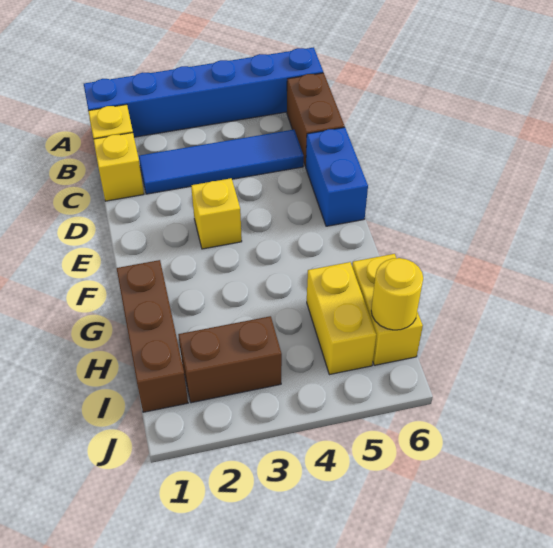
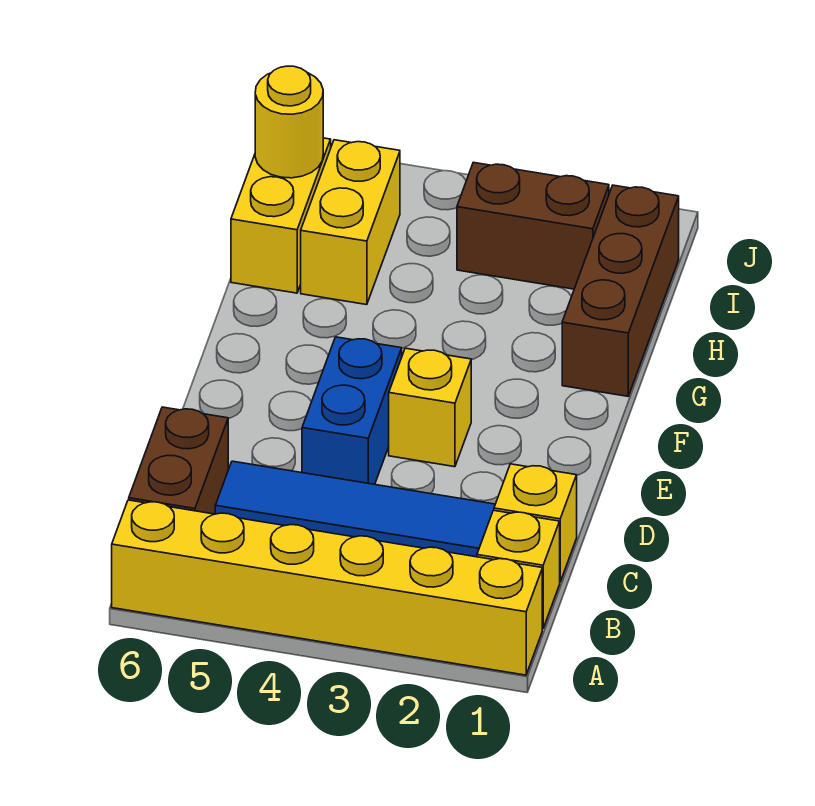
blue 1x6 brick [84,47,323,137] -> yellow 1x6 brick [112,500,542,675]
blue 1x2 brick [306,127,368,226] -> blue 1x2 brick moved to [302,337,402,484]

